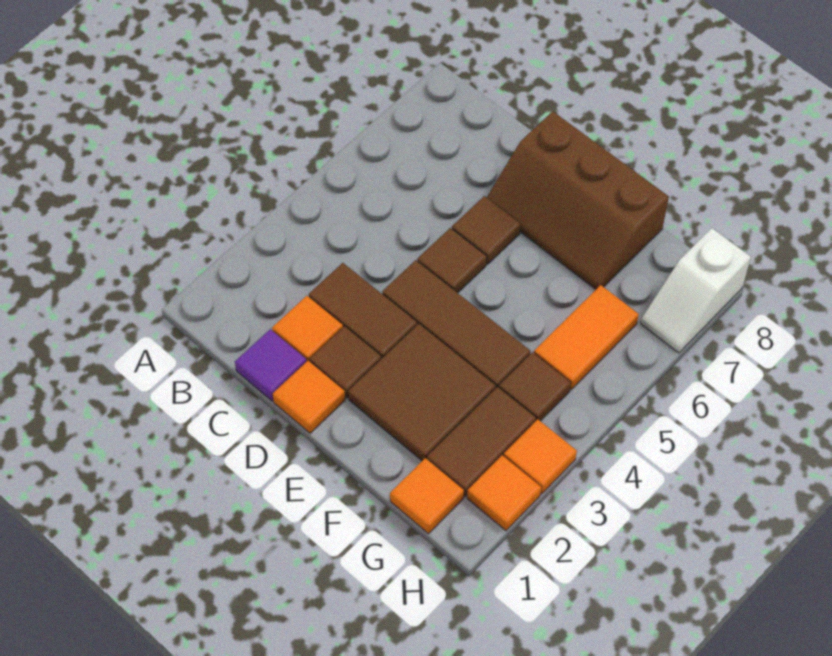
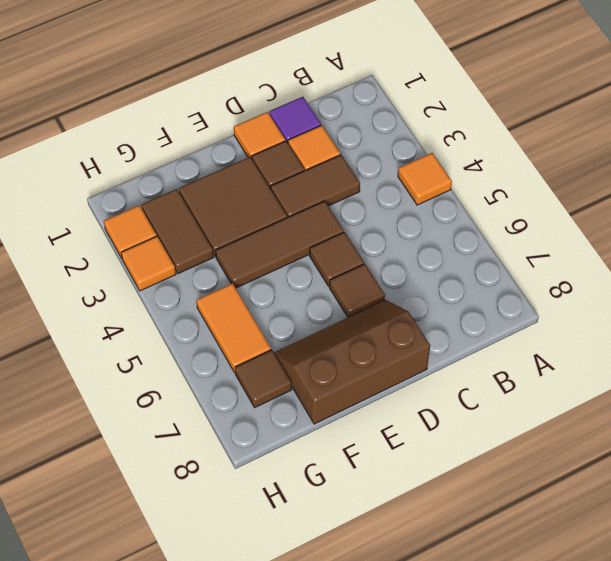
orange 1x1 tile [390,458,464,534] -> orange 1x1 tile moved to [398,153,452,205]
brown 1x1 tile [499,352,571,421] -> brown 1x1 tile moved to [235,350,292,407]
white 1x2 slope [641,228,751,353] -> none

